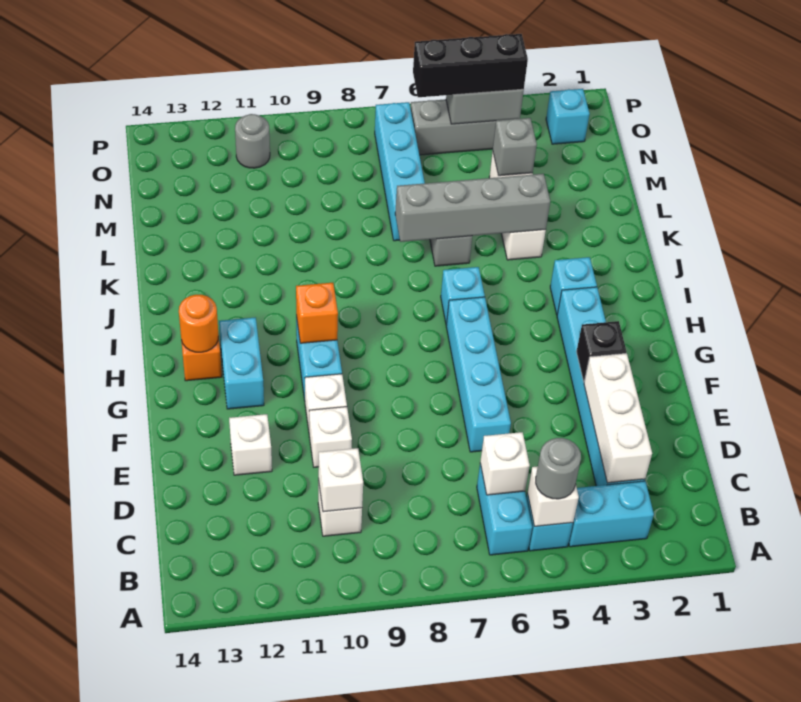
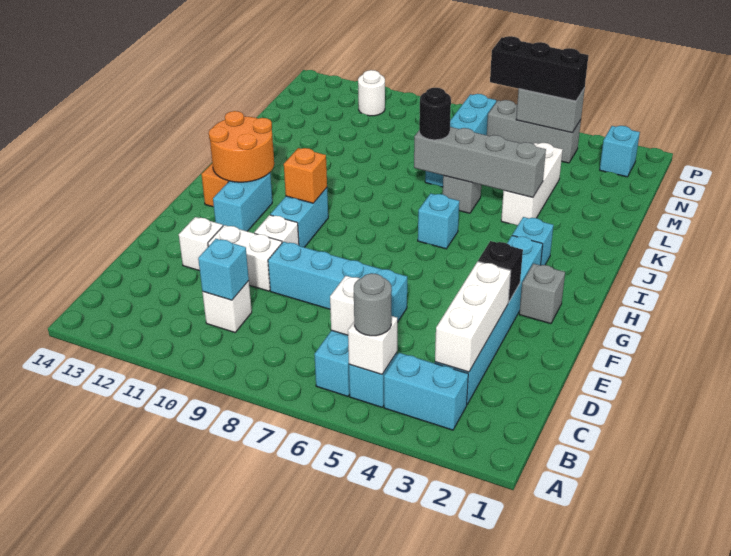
white 1x1 brick [318,448,363,512] -> cyan 1x1 brick [198,239,249,300]
cyan 1x4 brick [446,297,511,452] -> cyan 1x4 brick turned to [268,242,407,322]
white 1x1 brick [309,407,352,467] -> white 1x2 brick [208,225,282,291]
orange 1x1 round brick [179,295,219,352] -> orange 2x2 round brick [209,111,274,182]
none -> black 1x1 round brick [419,88,451,140]
grey 1x1 brick [493,118,537,176] -> grey 1x1 brick moved to [519,264,565,324]
grey 1x1 round brick [235,114,270,168] -> white 1x1 round brick [358,70,385,116]

